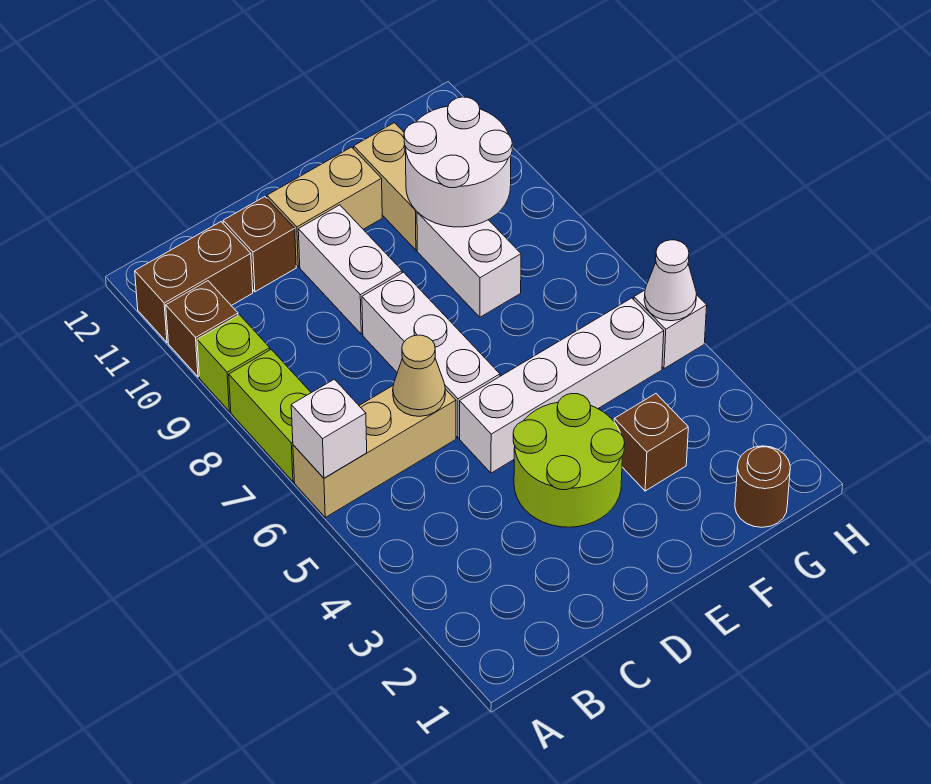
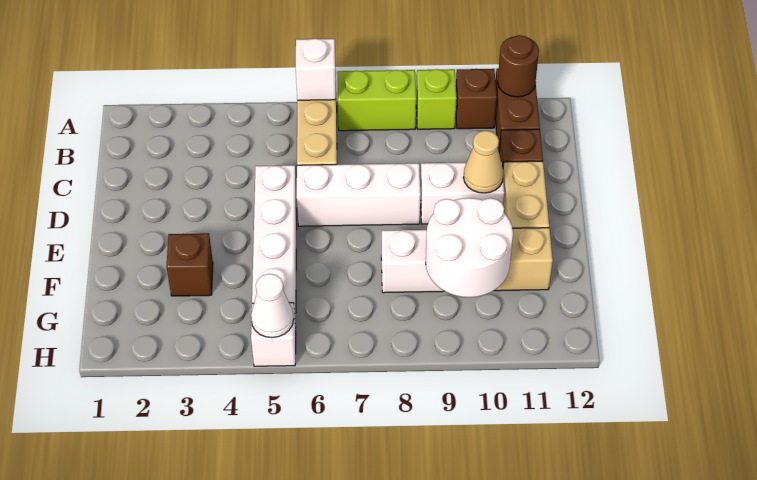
tan 1x1 cone [393,335,445,416] -> tan 1x1 cone moved to [463,131,503,193]
lime 2x2 round brick [513,394,625,527] -> none
brown 1x1 round brick [735,446,790,527] -> brown 1x1 round brick moved to [498,35,539,97]

